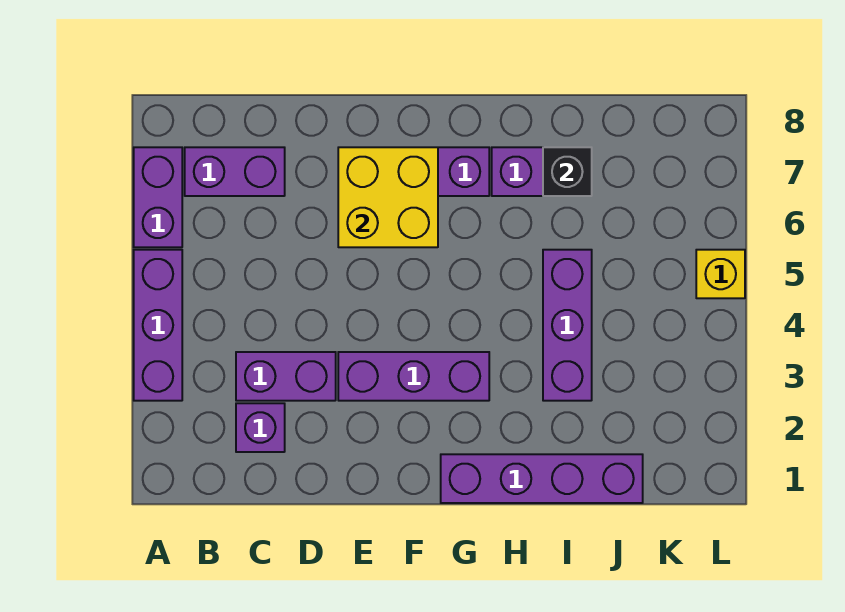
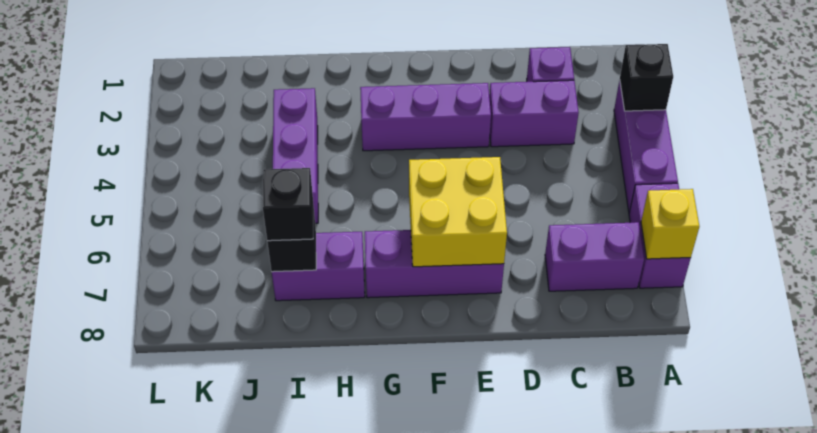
none -> black 1x1 brick [620,44,673,111]
purple 1x4 brick [441,454,643,503] -> none
none -> black 1x1 brick [263,168,313,241]
yellow 1x1 brick [696,250,745,298] -> yellow 1x1 brick moved to [641,189,699,259]

